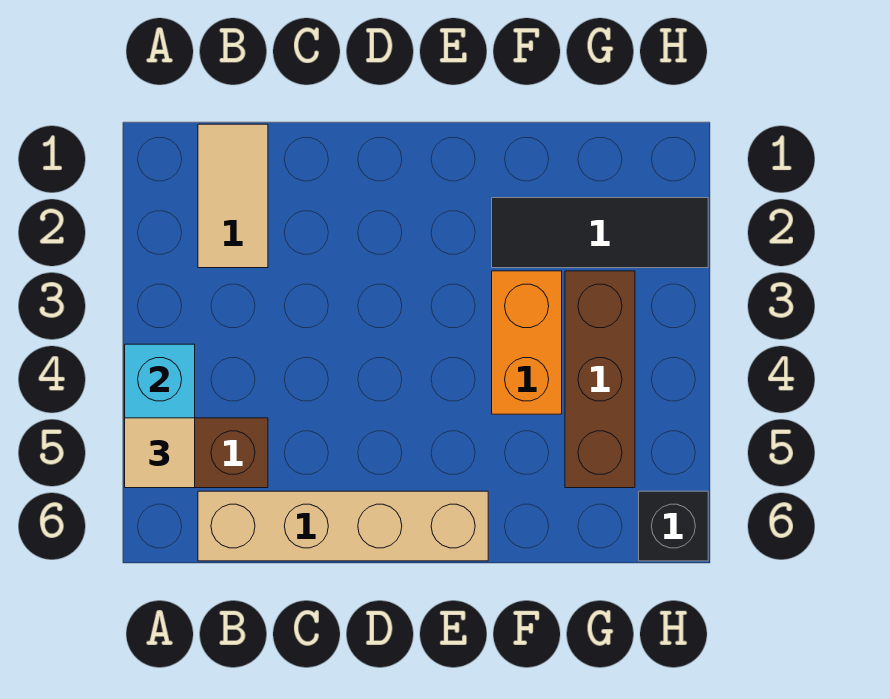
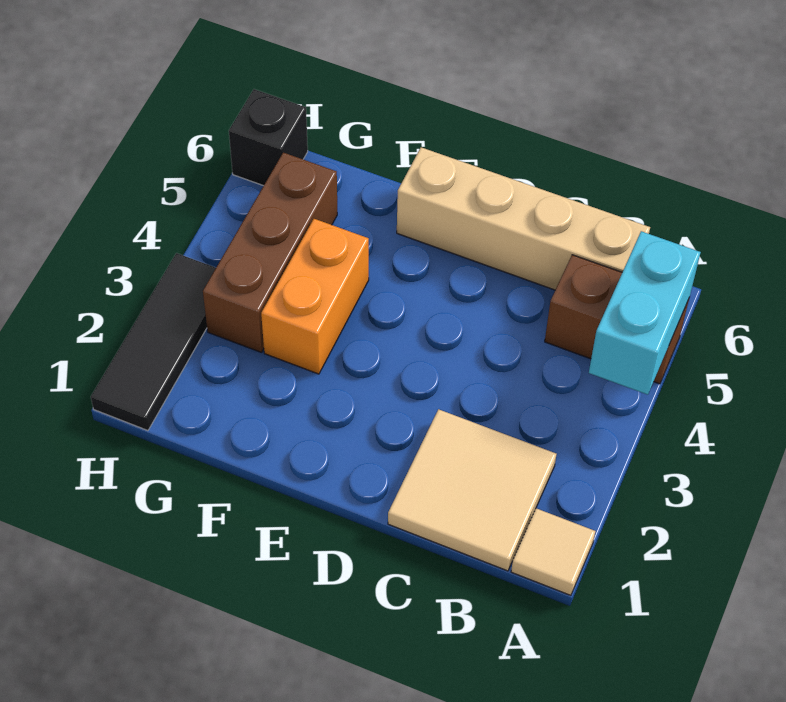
tan 1x1 tile [125,418,195,488] -> tan 1x1 tile moved to [511,508,595,595]
tan 1x2 tile [198,124,268,268] -> tan 2x2 tile [388,409,556,571]
black 1x3 tile [492,198,708,268] -> black 1x3 tile turned to [91,253,216,431]

